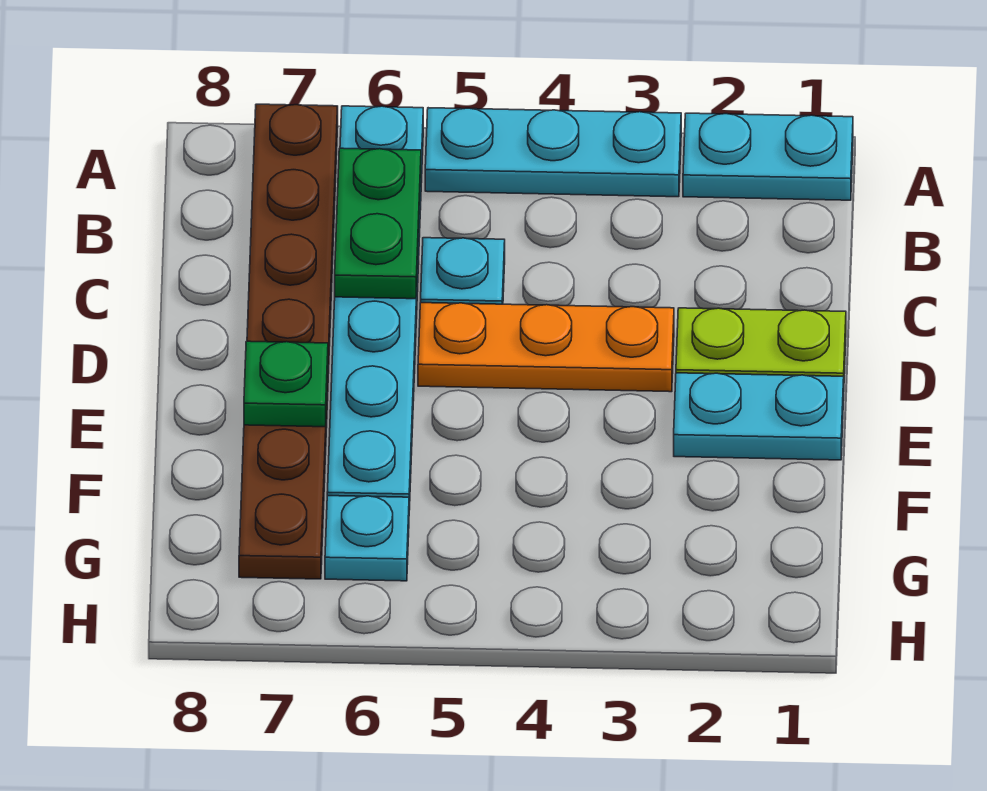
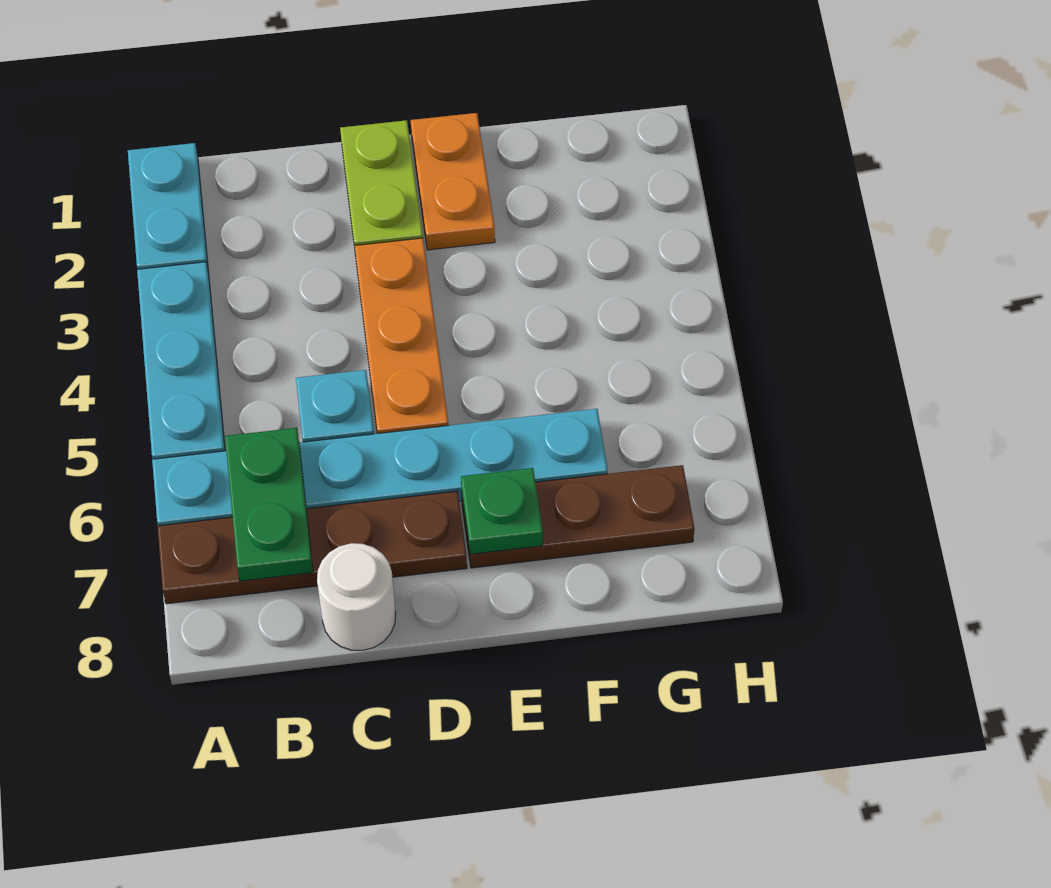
green 1x2 plate [335,148,421,299] -> green 1x2 plate turned to [225,428,313,581]
none -> white 1x1 round brick [317,543,396,650]
cyan 1x2 plate [674,373,844,460] -> orange 1x2 plate [411,113,495,250]
cyan 1x1 plate [325,496,409,581] -> none

